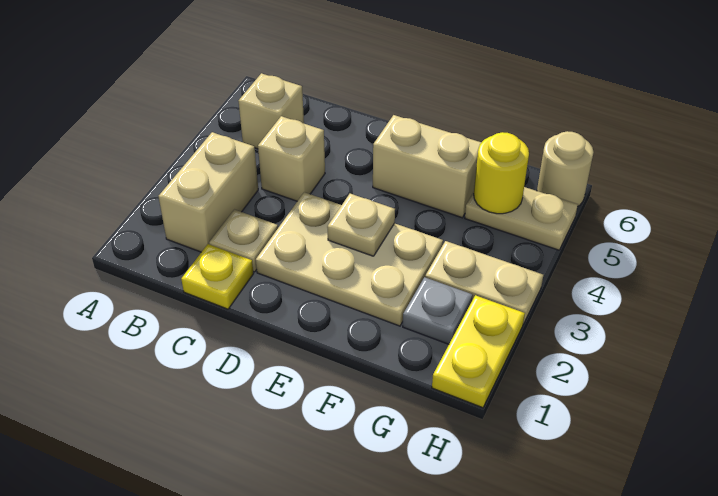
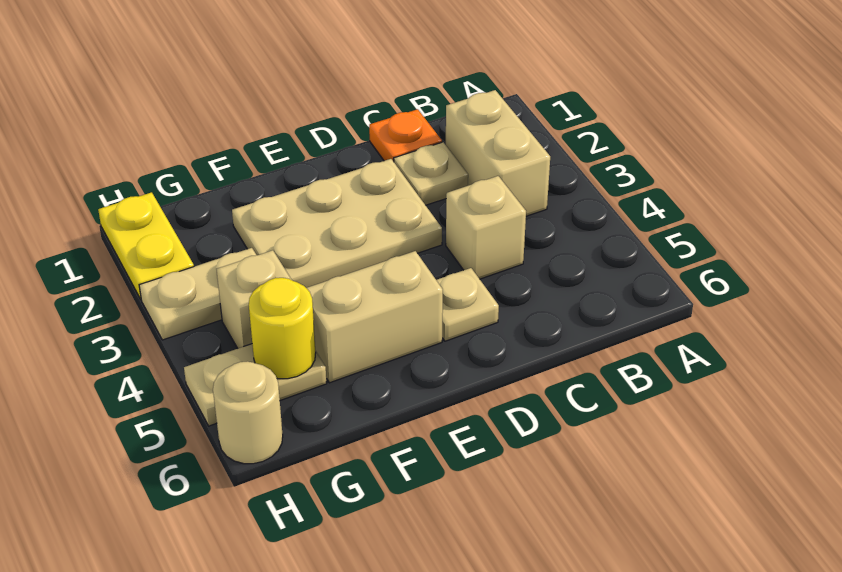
tan 1x1 brick [239,73,304,149] -> tan 1x1 brick moved to [217,250,291,348]
yellow 1x1 plate [181,244,254,309] -> orange 1x1 plate [369,109,442,162]
tan 1x1 plate [327,194,395,256] -> tan 1x1 plate moved to [437,268,499,341]
grey 1x1 plate [403,277,473,344] -> none

